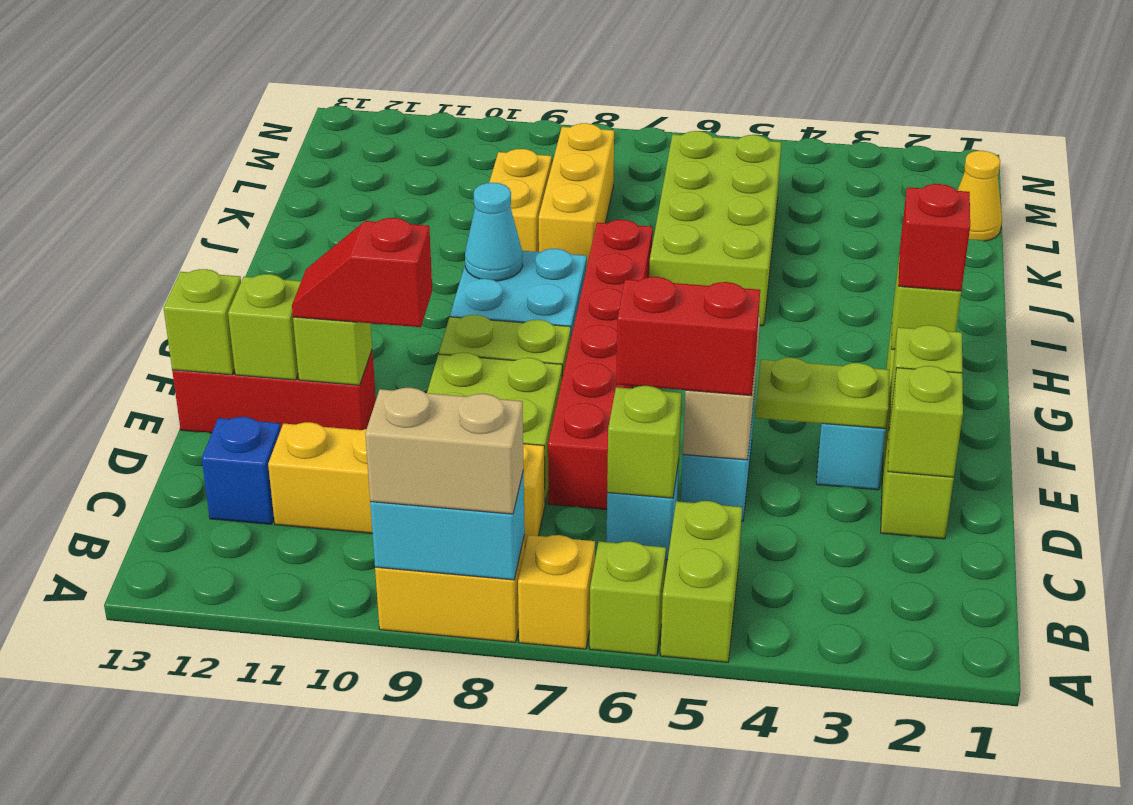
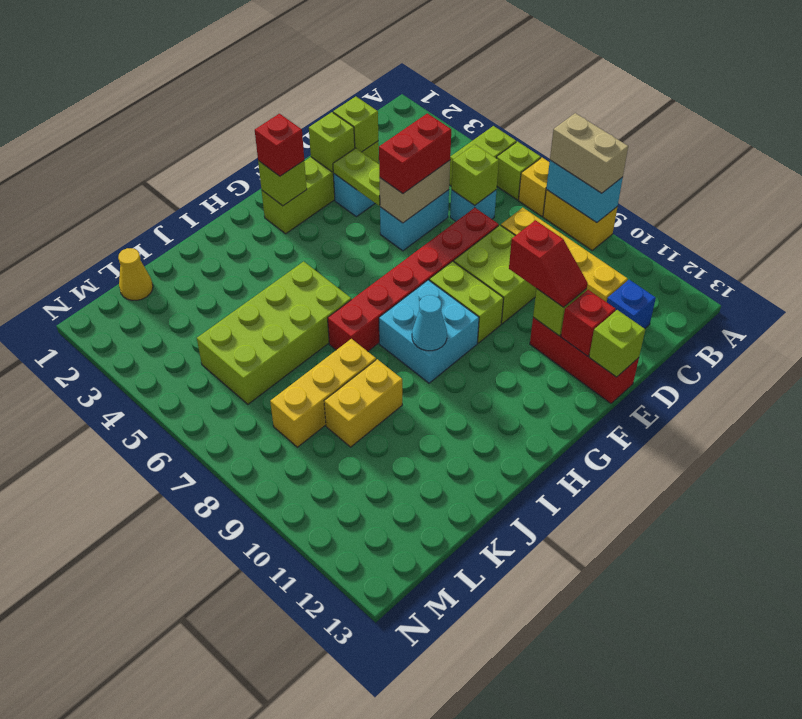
red 1x2 brick [616,277,760,396] -> red 1x2 brick turned to [379,113,451,194]
lime 1x1 brick [228,274,301,380] -> red 1x1 brick [561,290,616,356]

